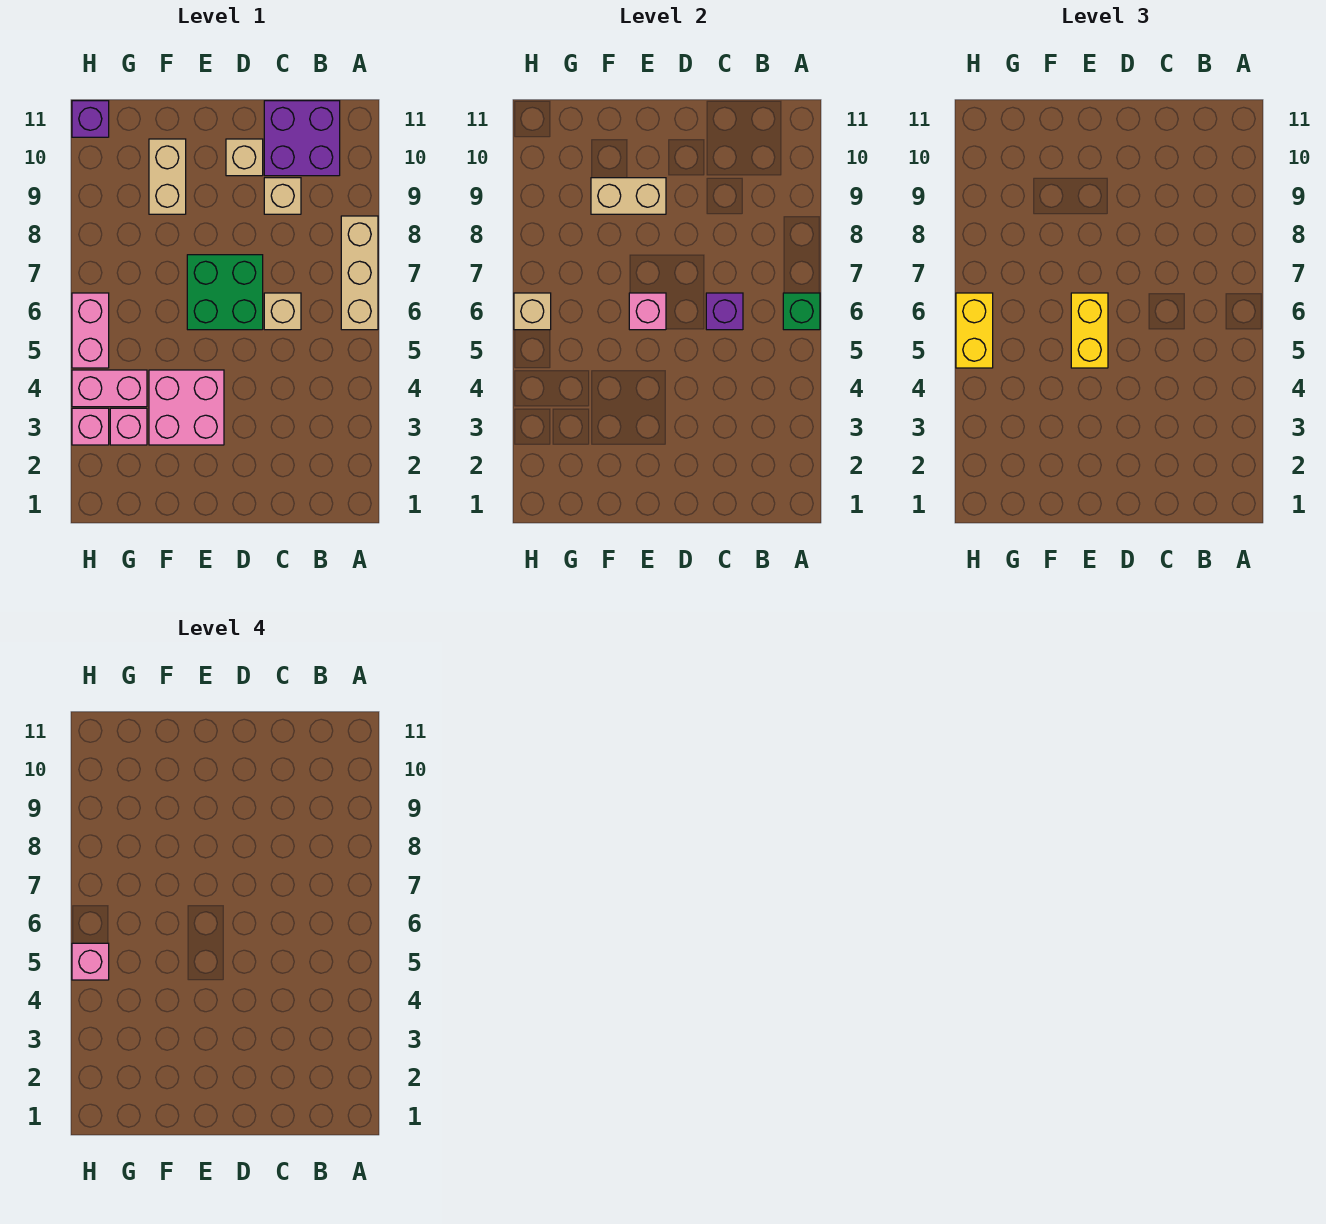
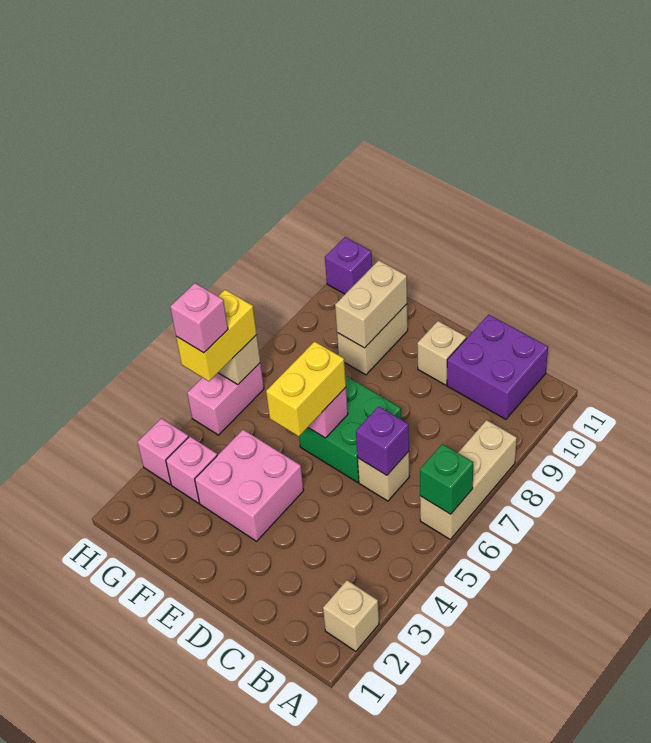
tan 1x1 brick [264,178,301,214] -> tan 1x1 brick moved to [323,580,379,651]
tan 1x2 brick [591,178,666,214] -> tan 1x2 brick turned to [335,260,407,348]
pink 1x2 brick [72,370,147,407] -> none

